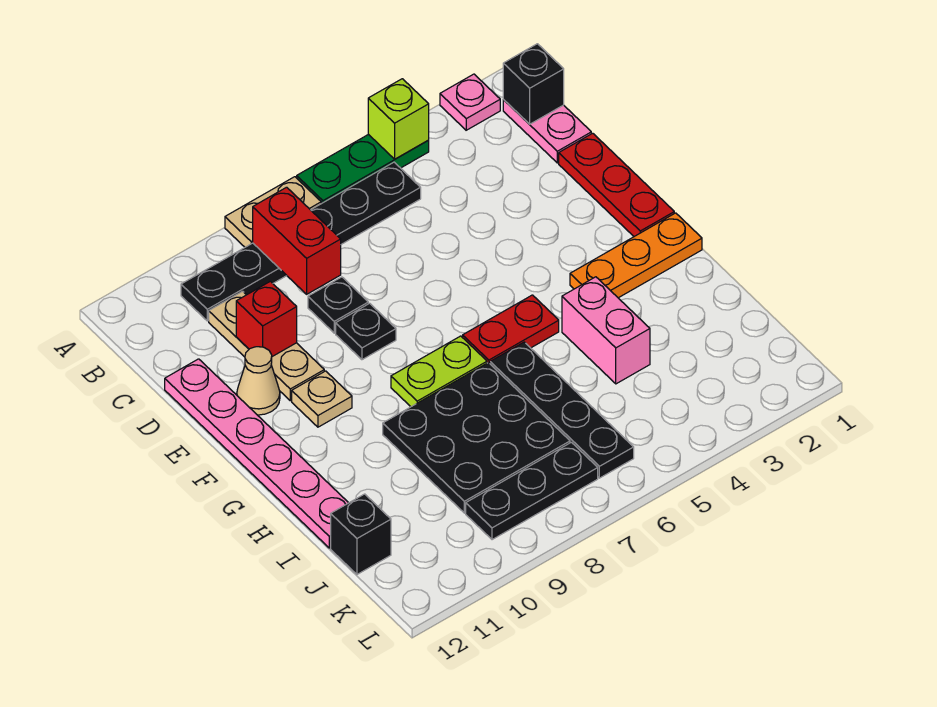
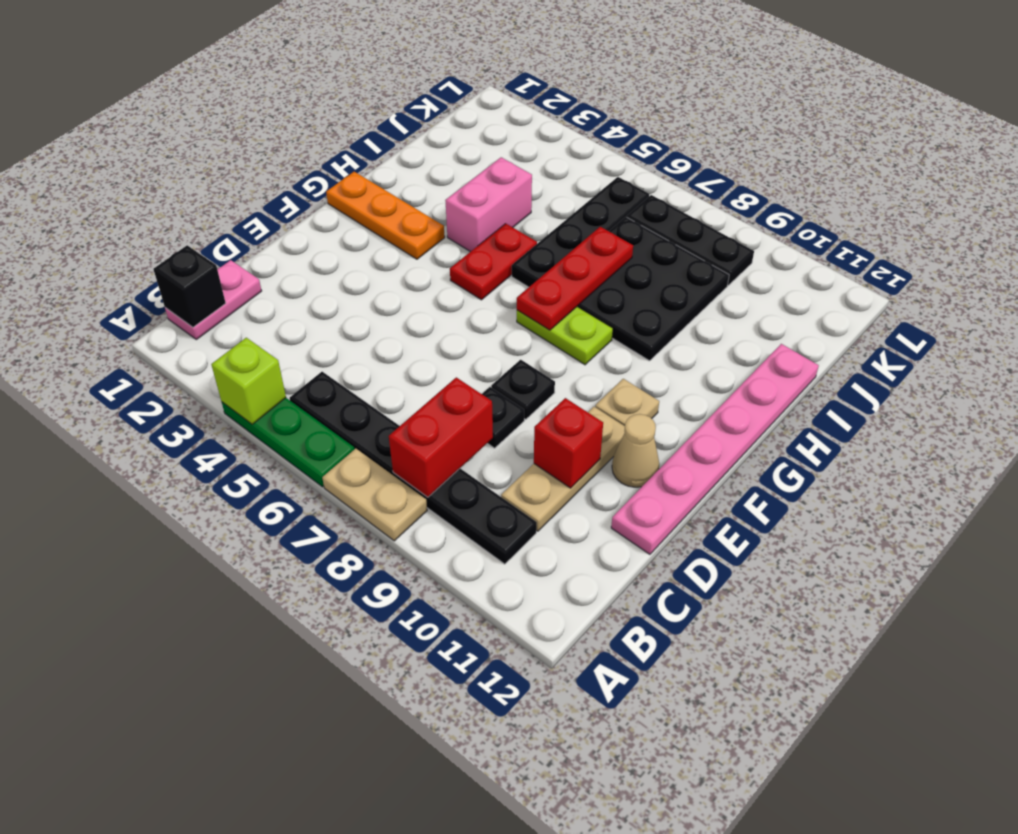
pink 1x1 plate [440,74,500,130] -> none
red 1x3 plate [559,133,674,236] -> red 1x3 plate moved to [517,227,633,330]
red 1x2 plate [463,295,559,363] -> red 1x2 plate turned to [450,224,537,300]
black 1x1 brick [331,494,391,574] -> none

